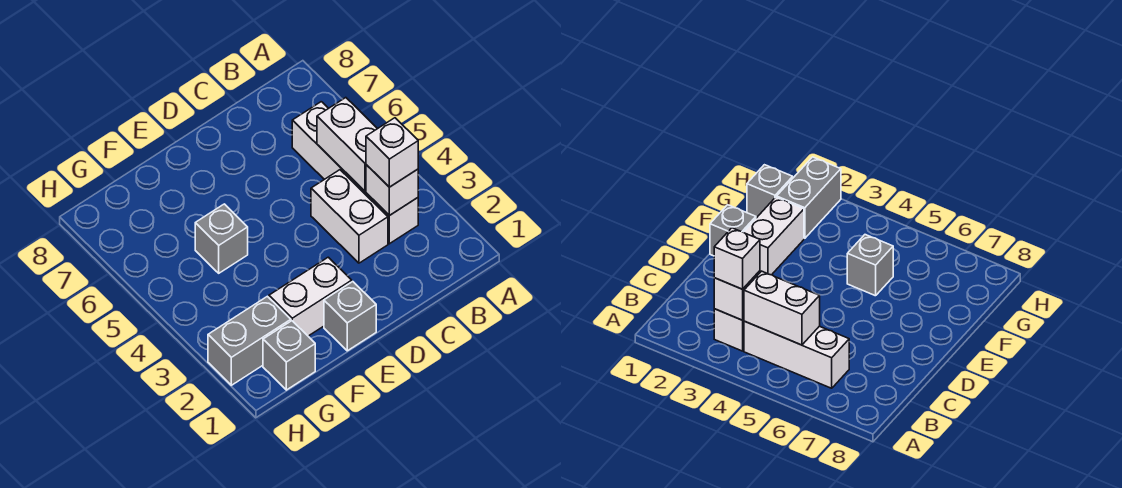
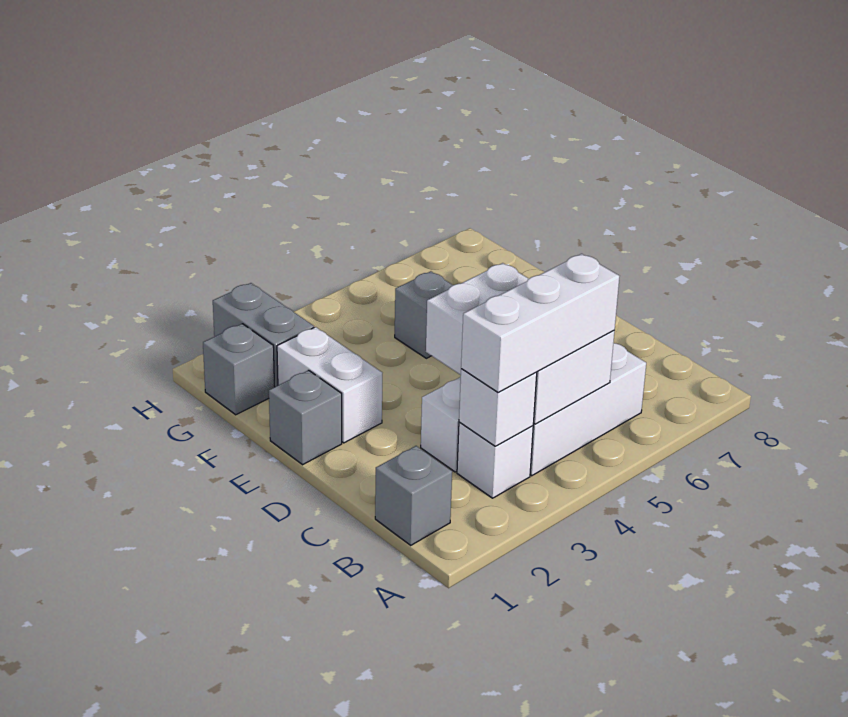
none -> grey 1x1 brick [375,446,452,545]
white 1x1 brick [366,118,418,187] -> white 1x3 brick [461,254,619,393]
white 1x2 brick [317,98,377,191] -> white 2x3 brick [426,263,614,424]

